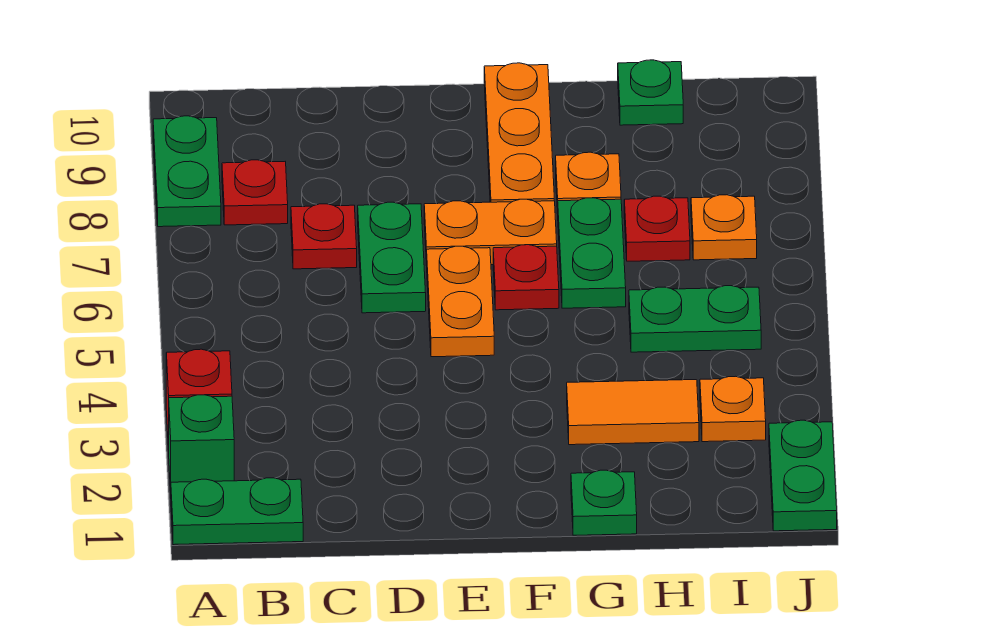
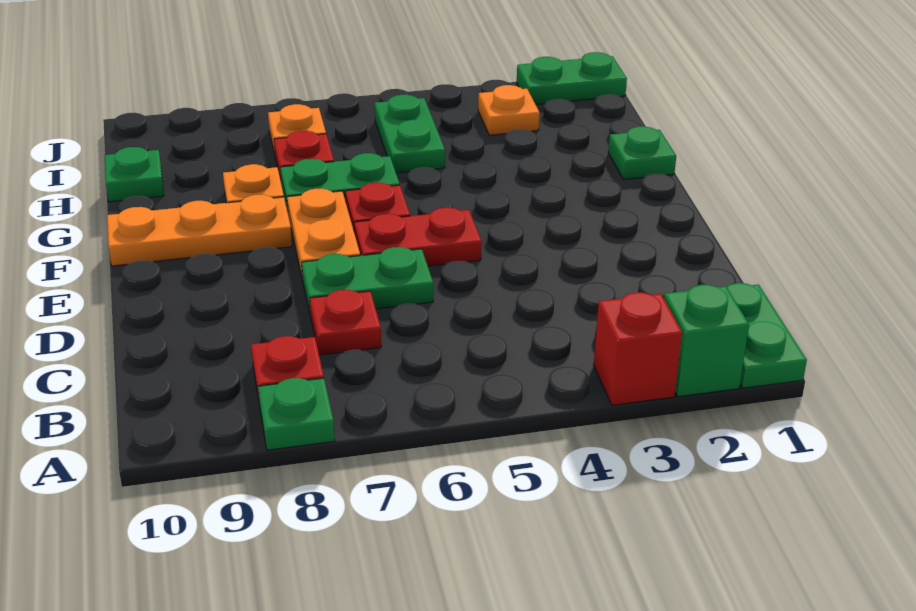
green 1x2 plate [153,116,221,227] -> green 1x1 plate [258,378,335,450]
orange 1x2 plate [427,246,494,357] -> red 1x2 plate [354,208,482,266]
orange 1x2 tile [567,380,699,445] -> none

